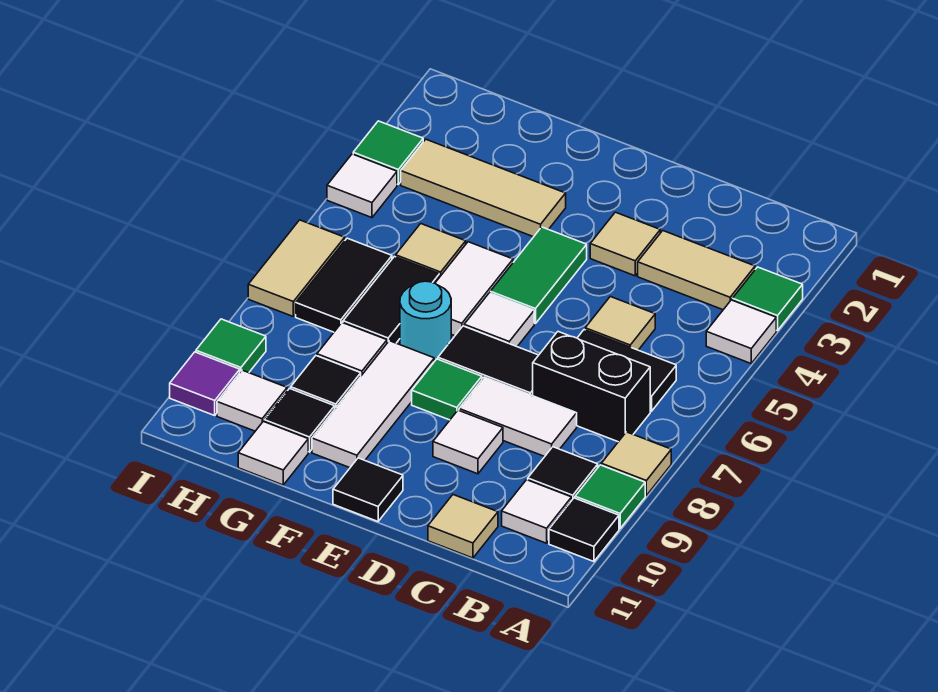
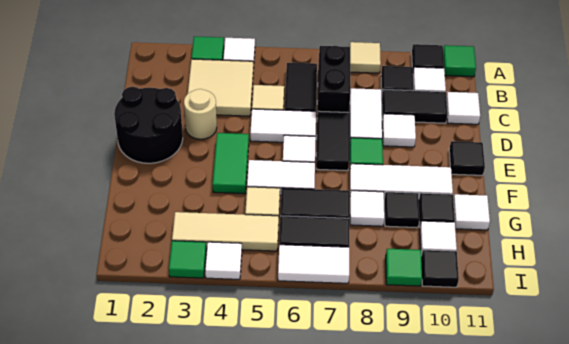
green 1x1 tile [575,465,645,528] -> green 1x1 tile moved to [443,45,476,77]
tan 1x2 tile [638,231,755,310] -> tan 2x2 tile [188,59,253,116]
none -> black 1x2 tile [382,89,447,123]
tan 1x1 tile [428,495,498,558] -> white 1x1 tile [446,92,480,124]
none -> black 2x2 round brick [114,87,183,163]
tan 1x1 tile [590,212,660,276] -> tan 1x1 round brick [184,89,217,139]
none -> white 1x2 tile [250,109,316,142]
green 1x2 tile [490,227,587,324] -> green 1x2 tile turned to [213,133,249,194]
tan 1x3 tile [401,139,566,237] -> tan 1x3 tile turned to [172,212,279,251]
cyan 1x1 round brick [400,281,451,362] -> none
tan 1x2 tile [248,220,345,316] -> white 1x2 tile [278,245,349,283]
purple 1x1 tile [170,352,240,415] -> black 1x1 tile [421,250,459,287]

